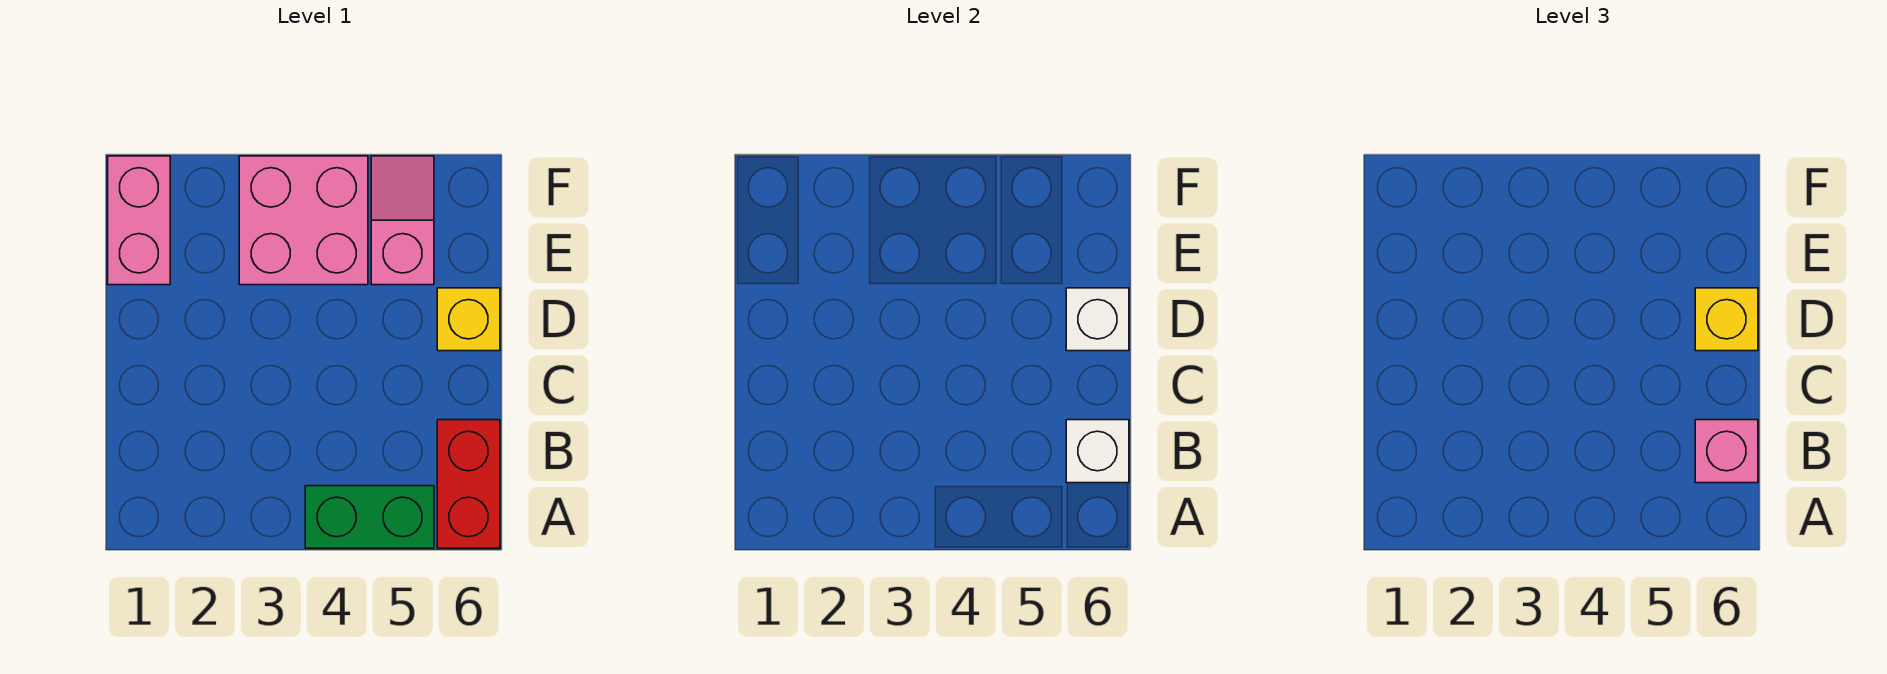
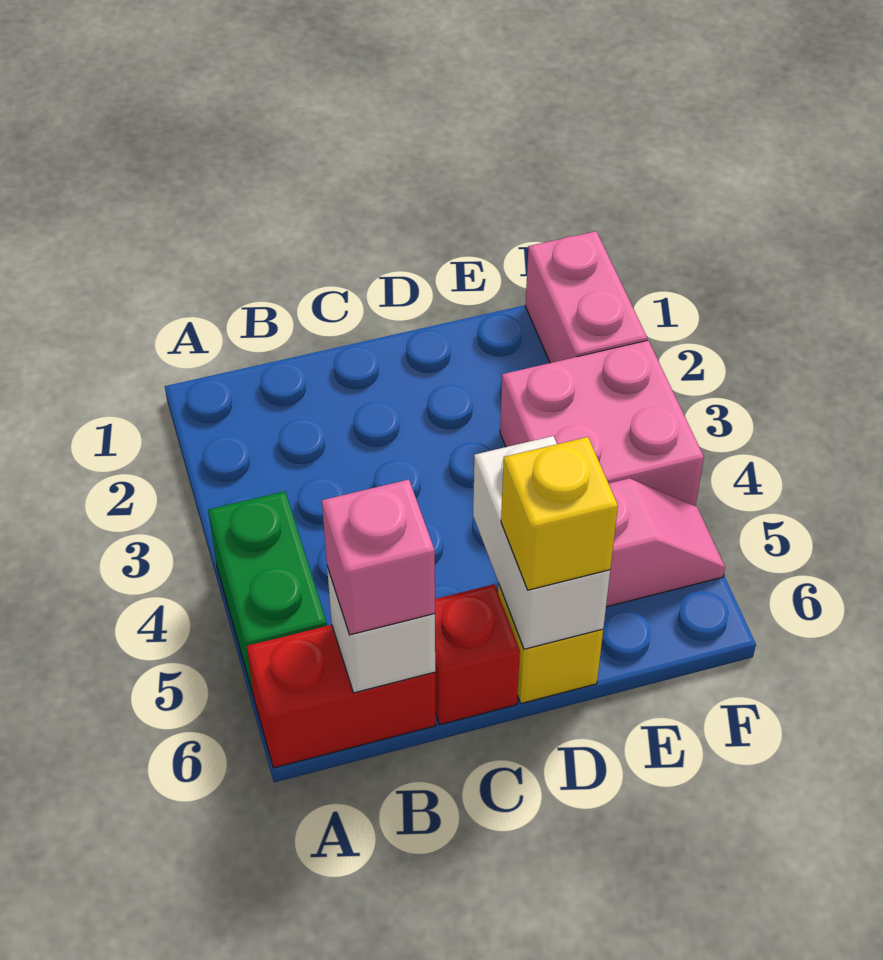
none -> red 1x1 brick [435,584,520,725]
white 1x1 brick [1066,288,1129,351] -> white 1x2 brick [473,436,610,649]
pink 1x2 brick [108,156,170,285] -> pink 1x2 brick turned to [525,231,647,363]

